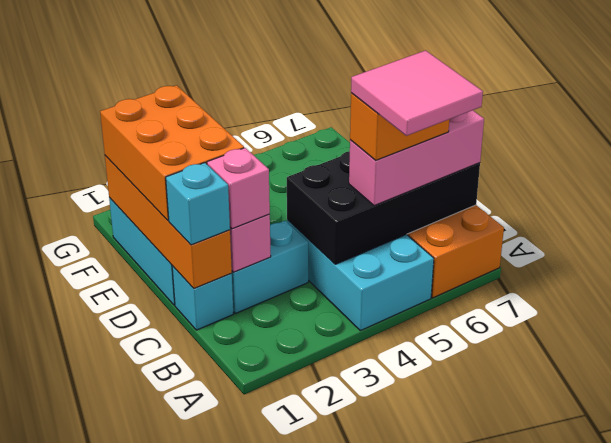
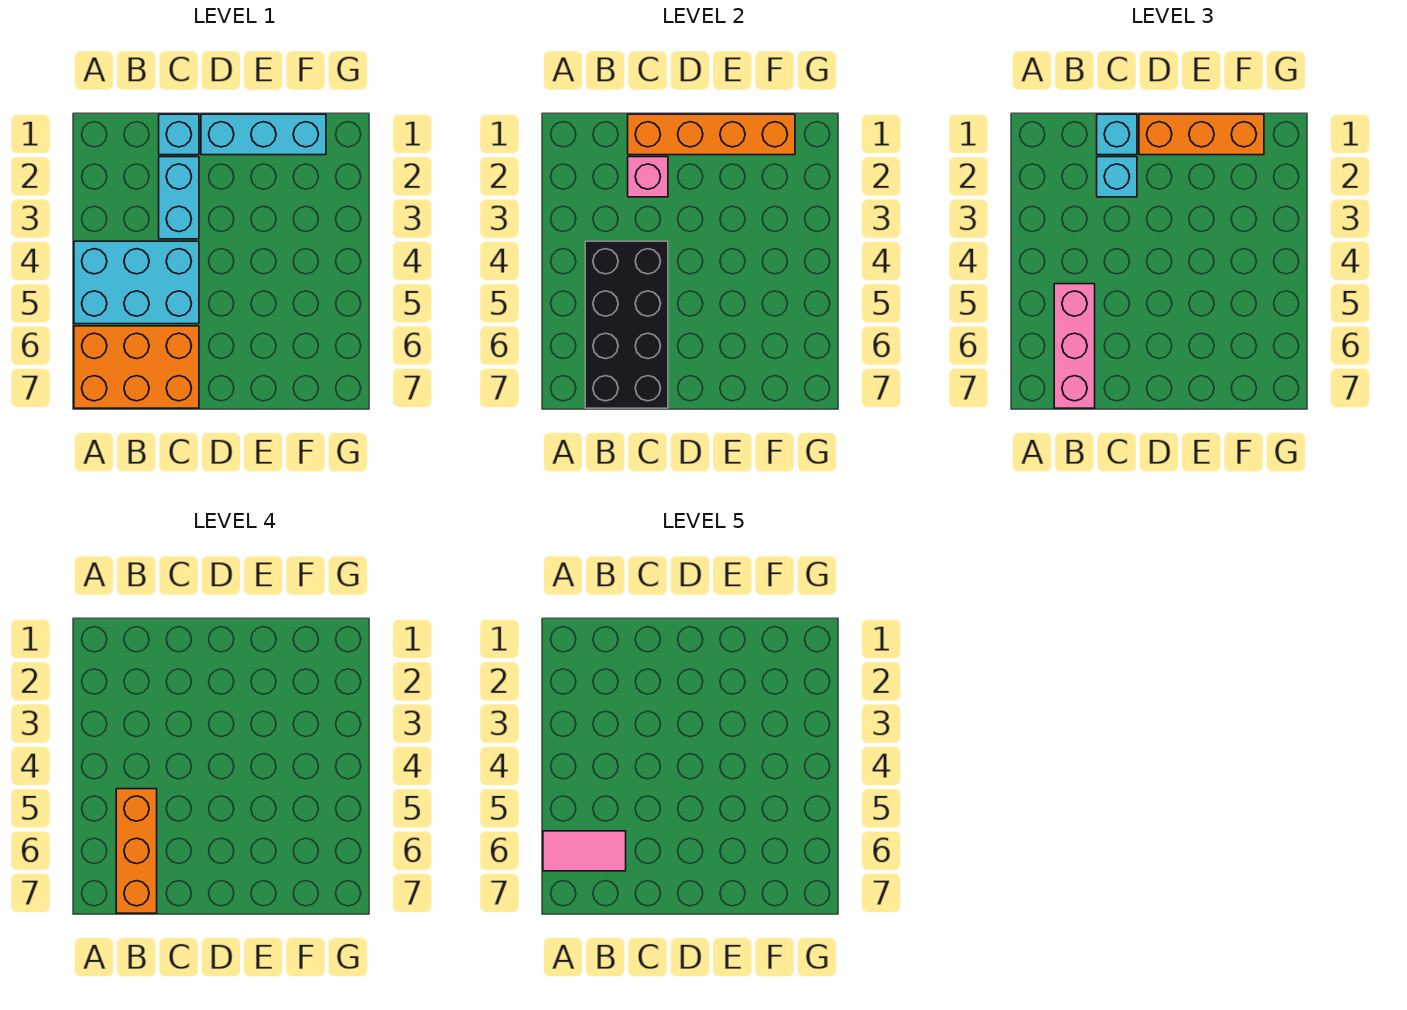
pink 2x2 tile [351,50,483,136] -> pink 1x2 tile [543,831,626,871]
orange 1x2 brick [350,93,449,161] -> orange 1x3 brick [116,789,157,913]
pink 1x1 brick [207,148,270,229] -> cyan 1x1 brick [1097,157,1137,197]
orange 2x3 brick [100,85,244,221] -> orange 1x3 brick [1139,114,1264,155]

